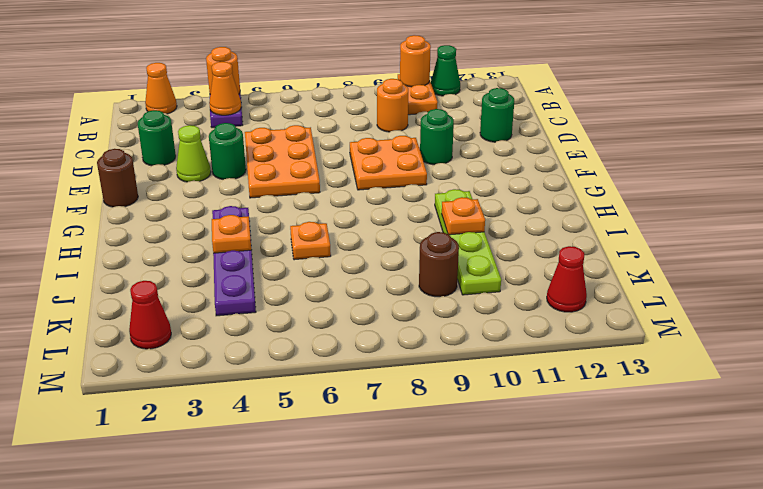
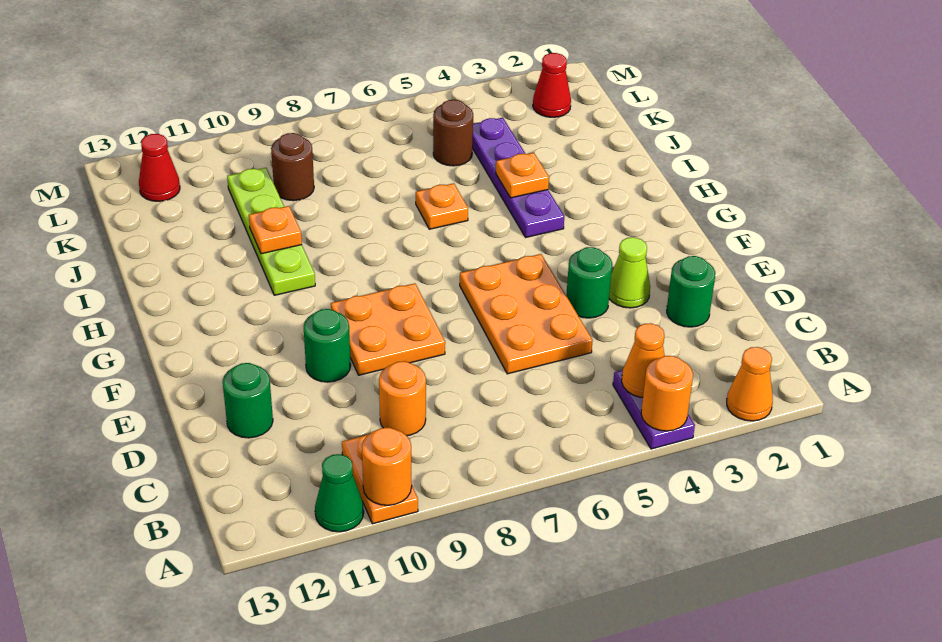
brown 1x1 round brick [97,149,138,207] -> brown 1x1 round brick moved to [433,100,473,166]

